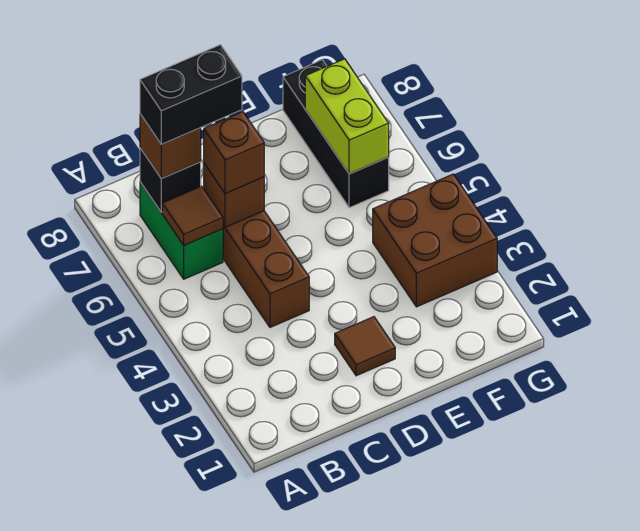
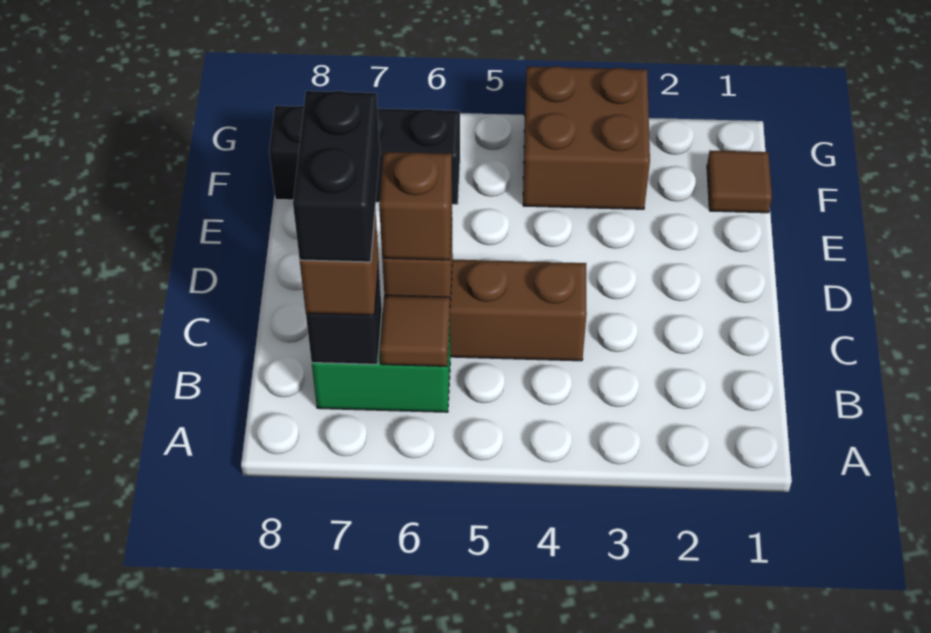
brown 1x1 tile [335,317,395,376] -> brown 1x1 tile moved to [707,151,772,213]
lime 1x2 brick [305,59,389,174] -> none

